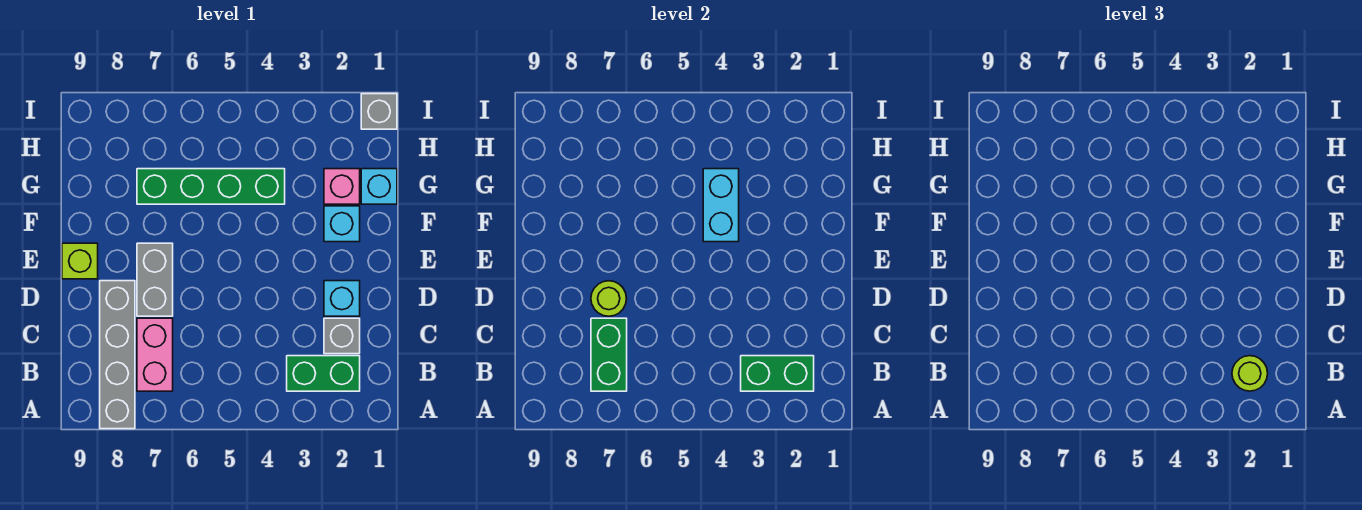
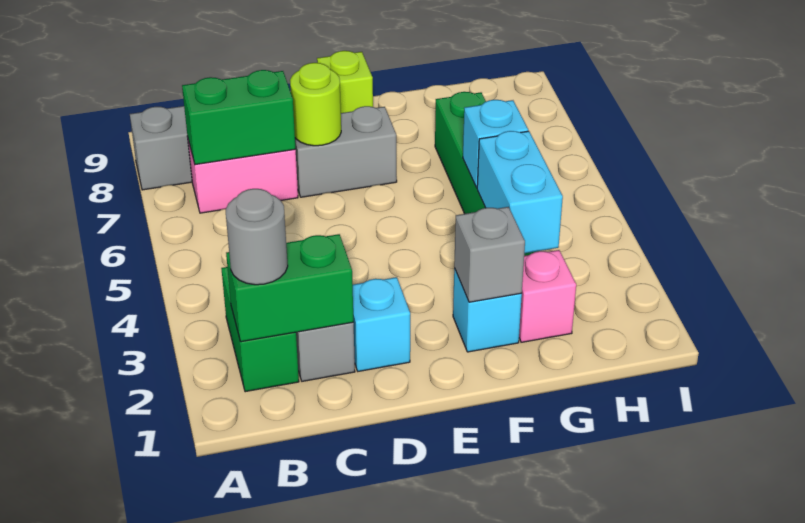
green 1x2 brick [741,356,814,391] -> green 1x2 brick turned to [226,234,354,342]
lime 1x1 round brick [1232,356,1268,391] -> grey 1x1 round brick [226,189,288,285]
cyan 1x2 brick [703,169,739,242] -> cyan 1x2 brick turned to [477,131,563,253]
cyan 1x1 brick [361,169,397,204] -> cyan 1x1 brick moved to [463,100,528,188]
grey 1x1 brick [361,94,397,129] -> grey 1x1 brick moved to [454,207,525,302]

